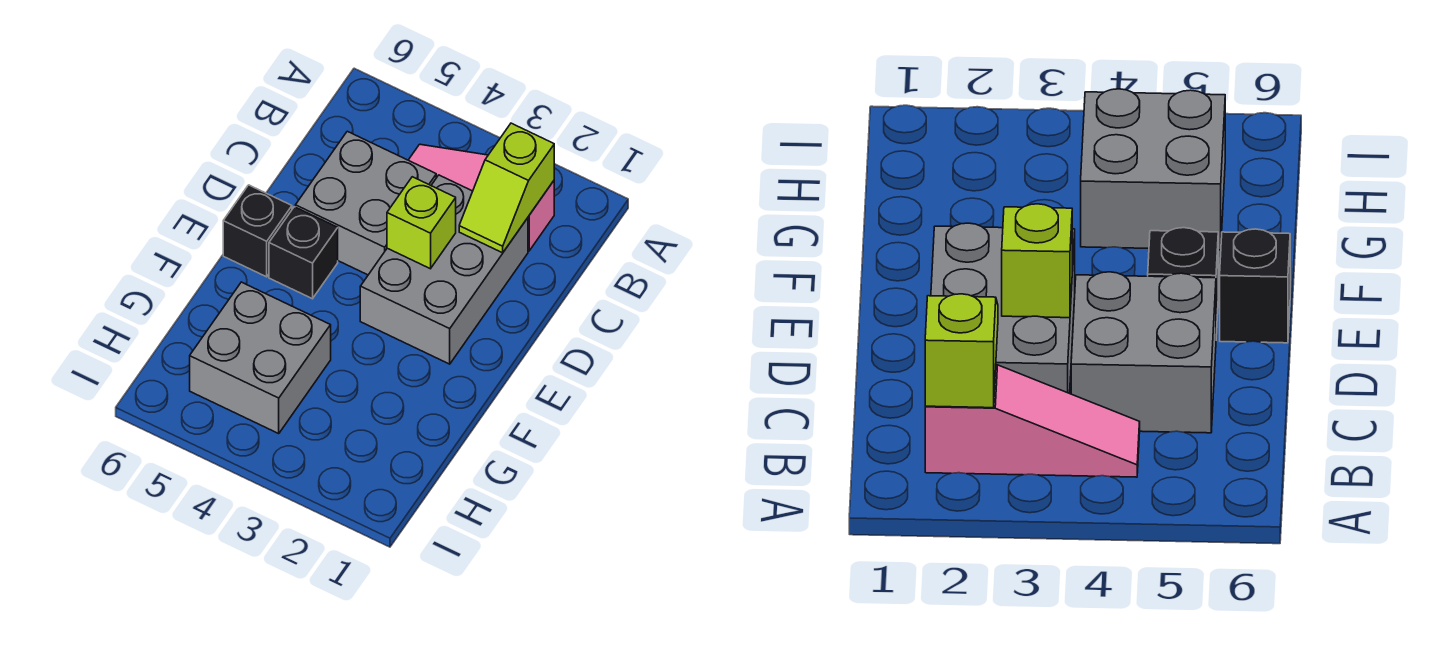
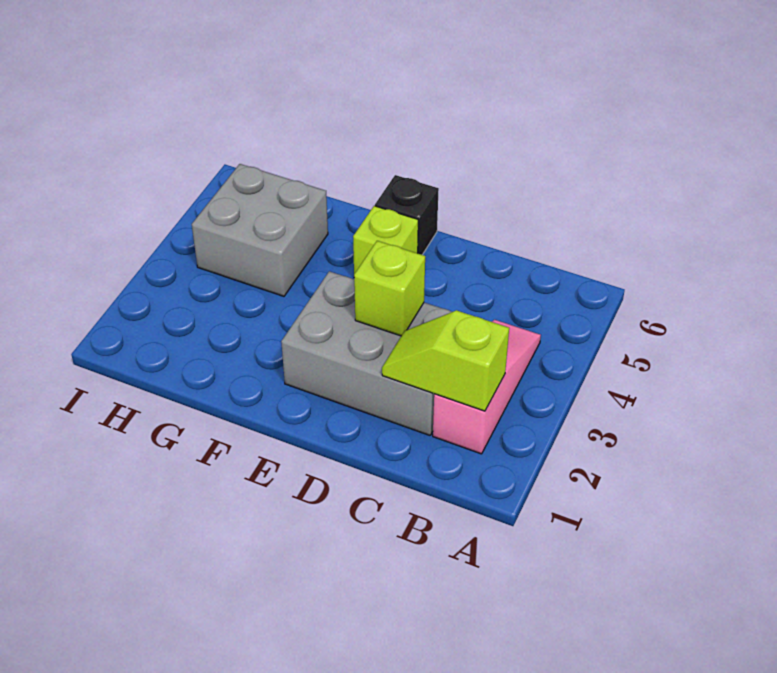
grey 2x2 brick [295,131,436,275] -> none
black 1x1 brick [269,207,338,299] -> lime 1x1 brick [353,206,418,274]

